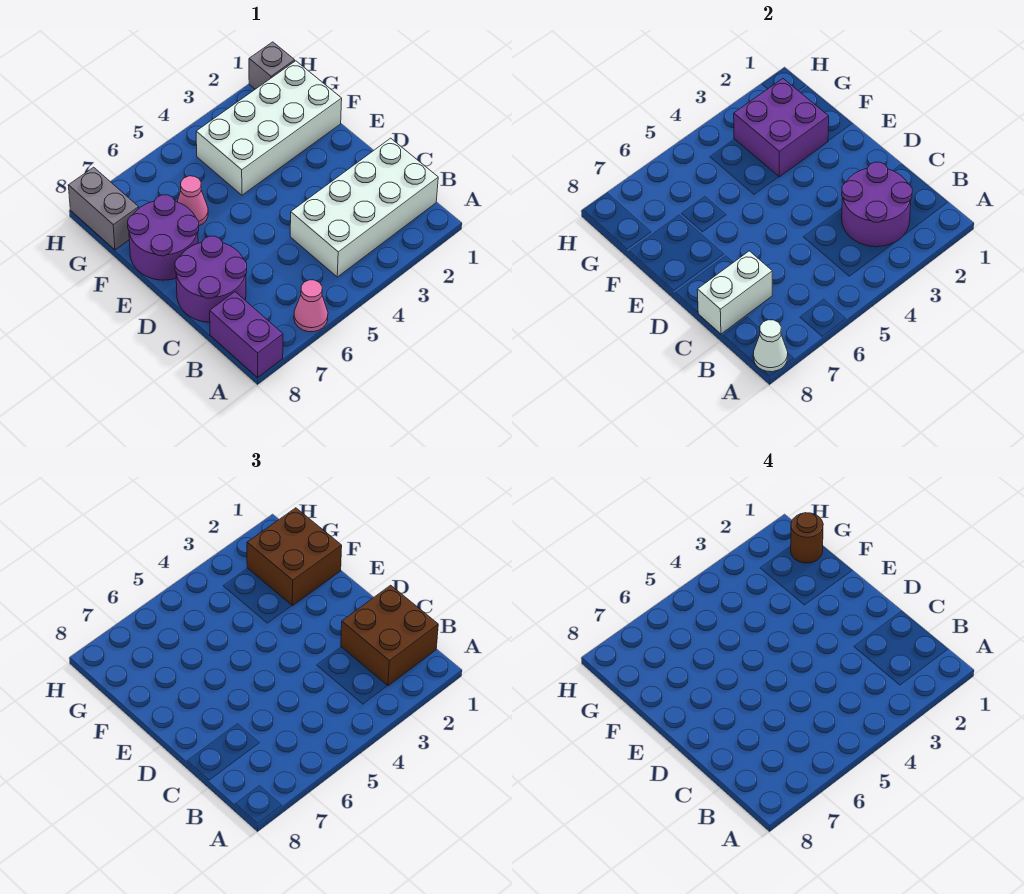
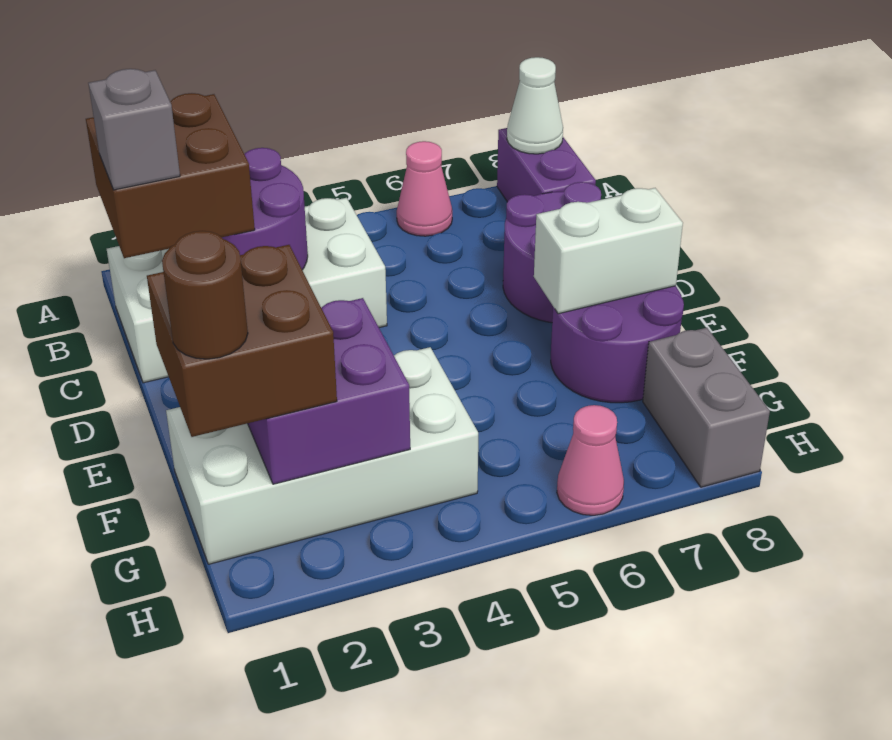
white 1x2 brick [697,251,772,334] -> white 1x2 brick moved to [534,188,683,314]
pink 1x1 cone [177,176,208,226] -> pink 1x1 cone moved to [557,405,624,515]
grey 1x1 brick [249,42,295,89] -> grey 1x1 brick moved to [88,69,180,190]

